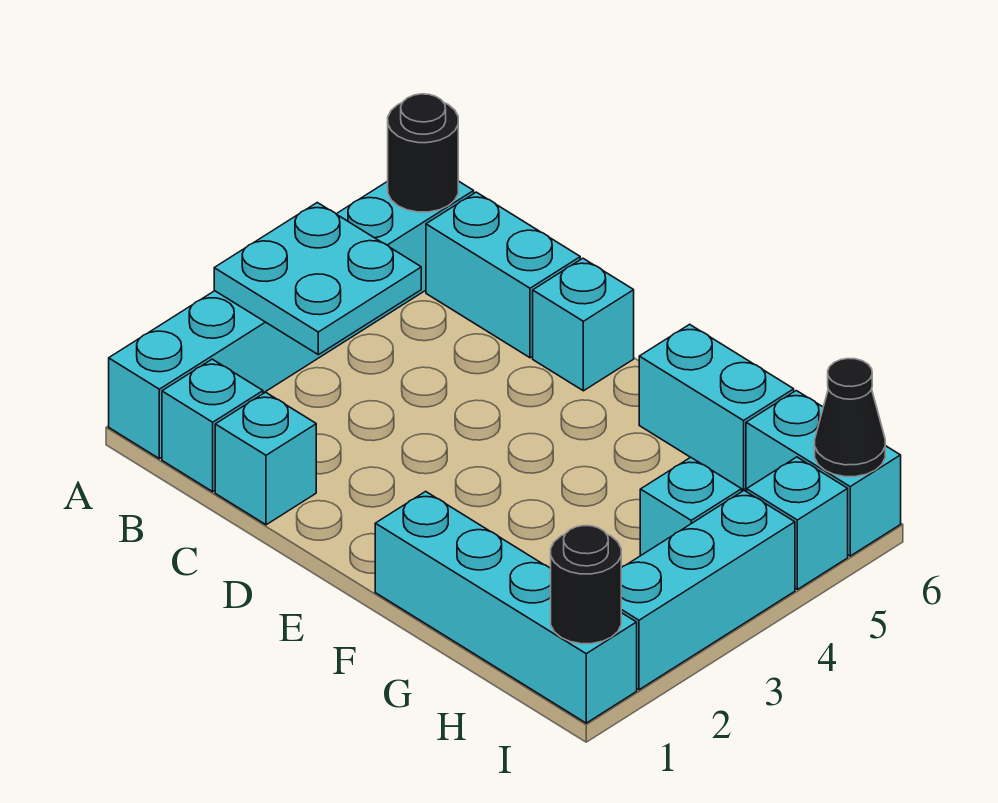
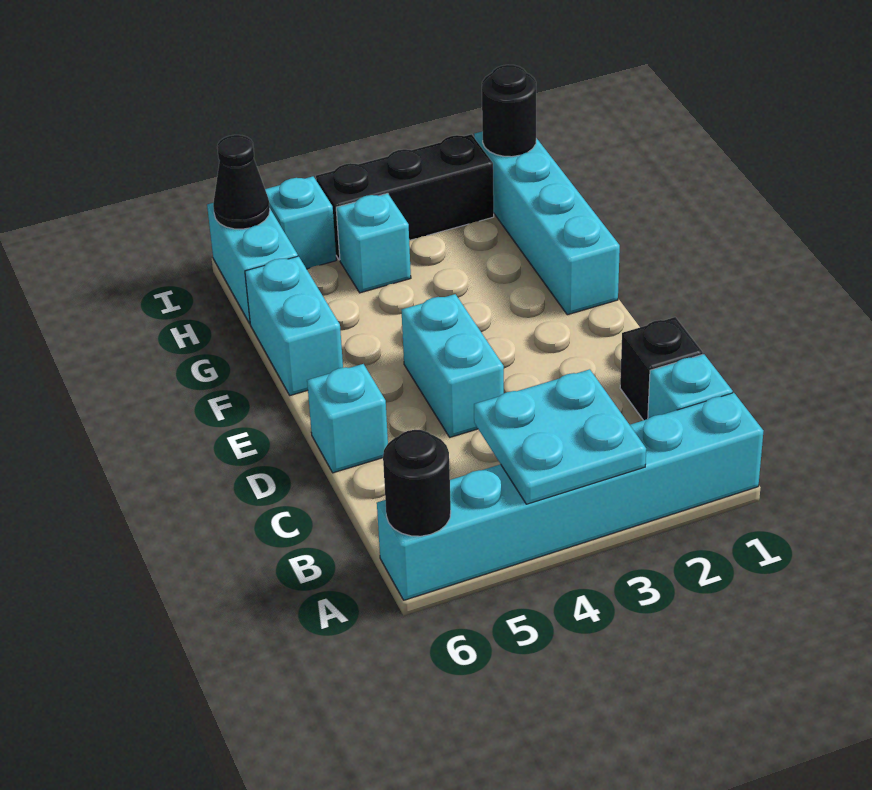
cyan 1x2 brick [426,192,580,358] -> cyan 1x2 brick moved to [401,294,504,437]
cyan 1x1 brick [215,392,316,525] -> black 1x1 brick [620,317,703,420]
cyan 1x3 brick [621,491,795,690] -> black 1x3 brick [316,134,494,260]

